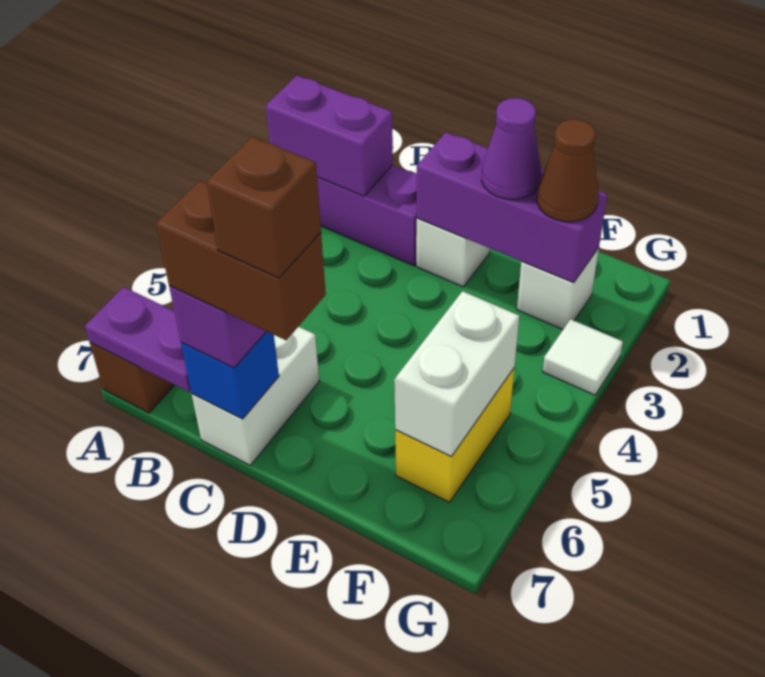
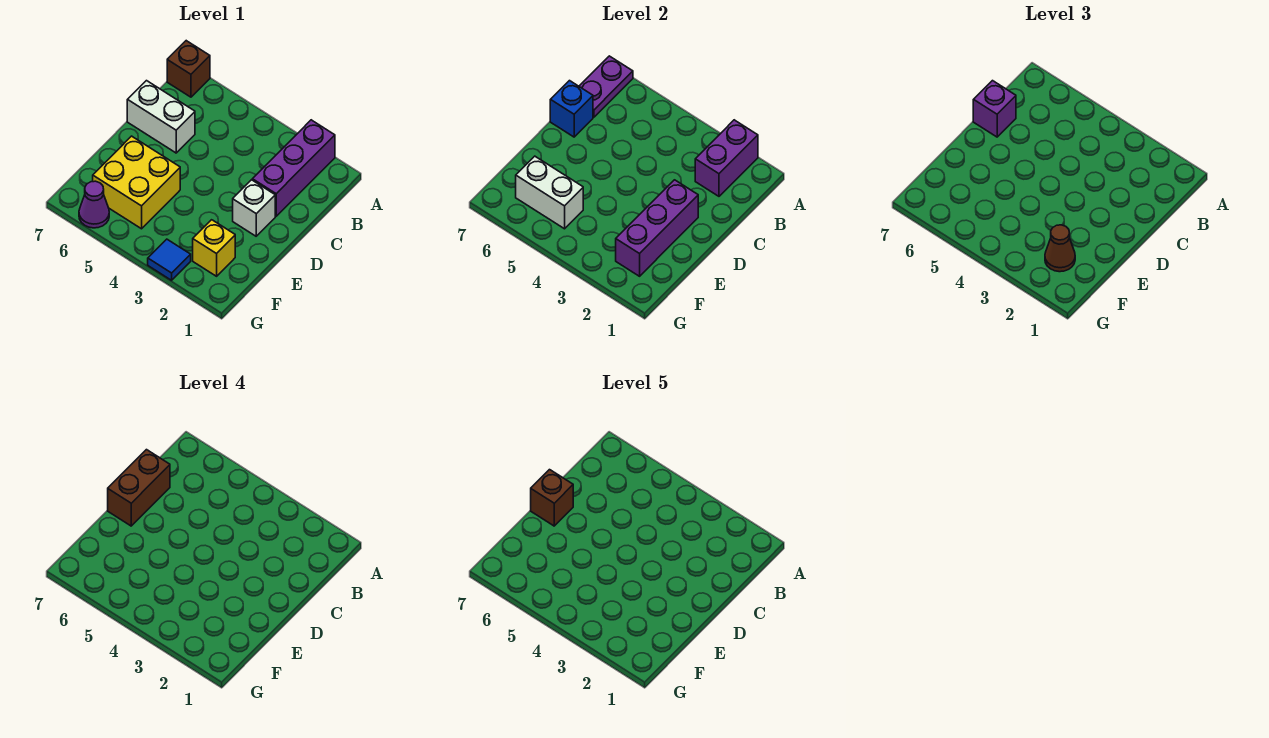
purple 1x1 cone [481,98,541,199] -> purple 1x1 cone moved to [79,181,109,228]
white 1x1 brick [517,248,599,329] -> yellow 1x1 brick [193,220,235,276]
yellow 1x2 brick [395,369,514,502] -> yellow 2x2 brick [93,136,180,229]
white 1x1 tile [543,319,623,395] -> blue 1x1 tile [148,239,191,280]

